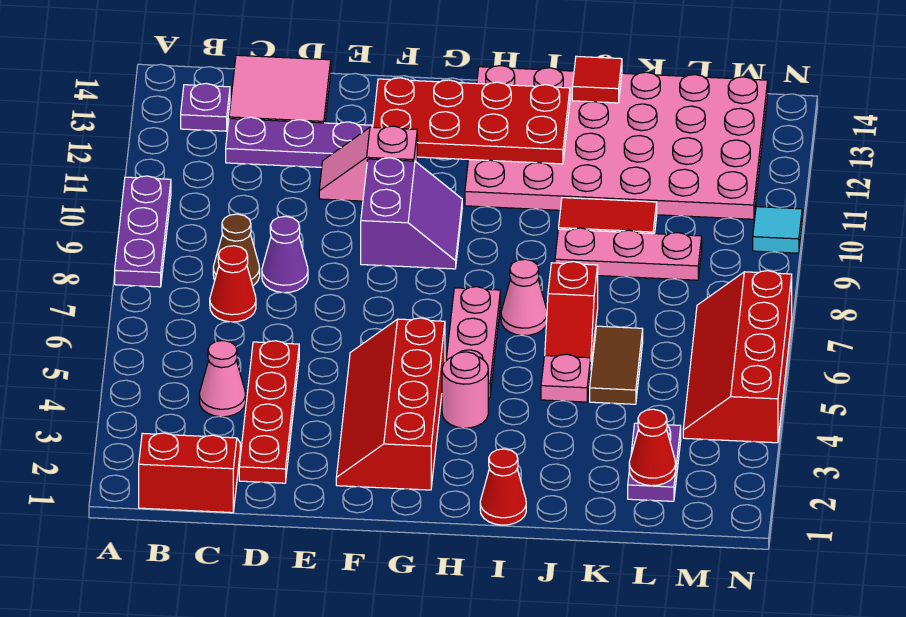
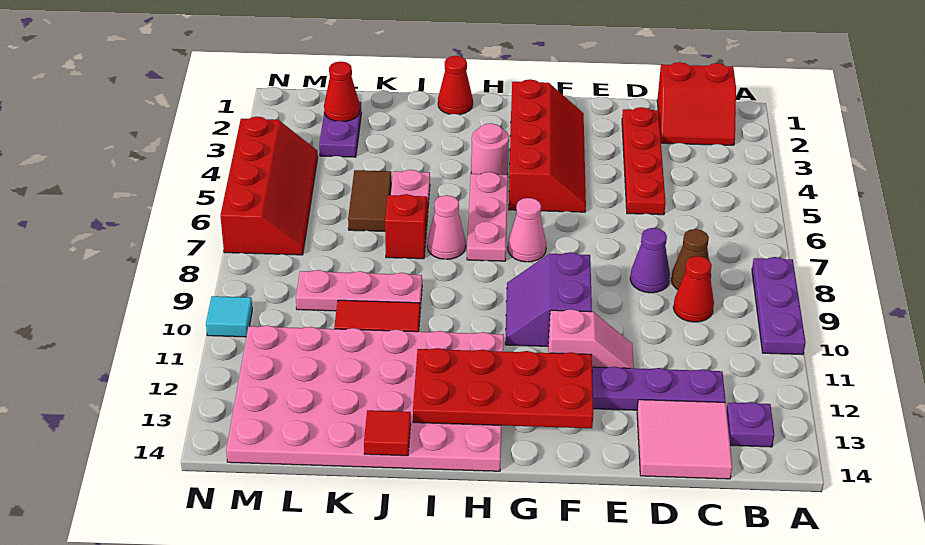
pink 1x1 cone [199,341,246,417] -> pink 1x1 cone moved to [508,198,546,262]
red 1x1 cone [210,246,256,322] -> red 1x1 cone moved to [673,256,714,322]

